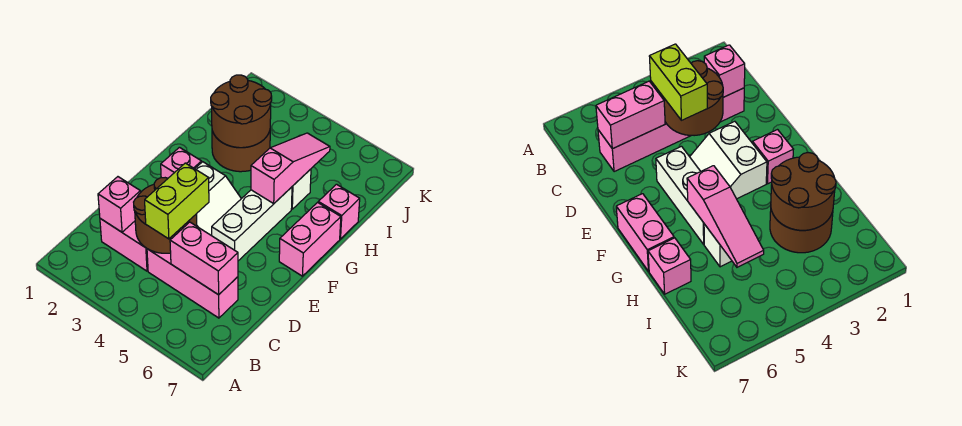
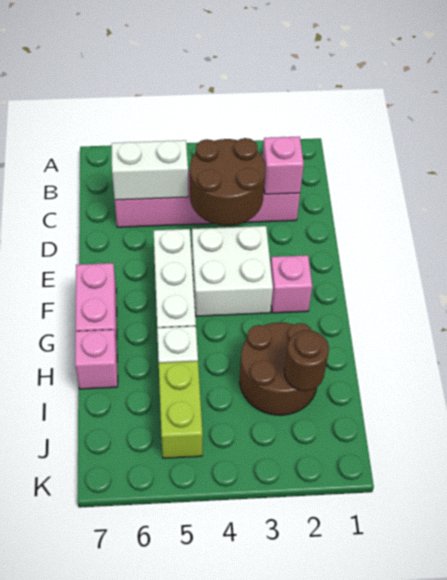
lime 1x2 brick [145,163,209,239] -> lime 1x2 brick moved to [159,361,203,458]
pink 1x2 brick [170,222,238,295] -> white 1x2 brick [112,140,188,200]
white 2x2 slope [195,162,241,236] -> white 2x2 brick [192,226,273,316]
pink 1x3 slope [251,133,330,203] -> none
brown 2x2 round brick [211,75,272,148] -> brown 1x1 round brick [285,330,329,391]

